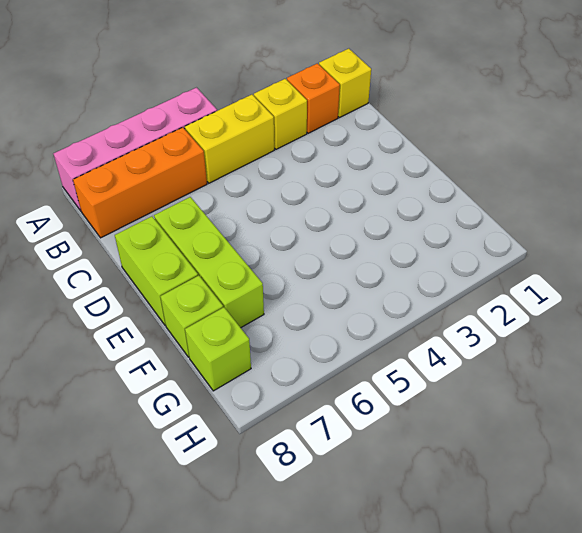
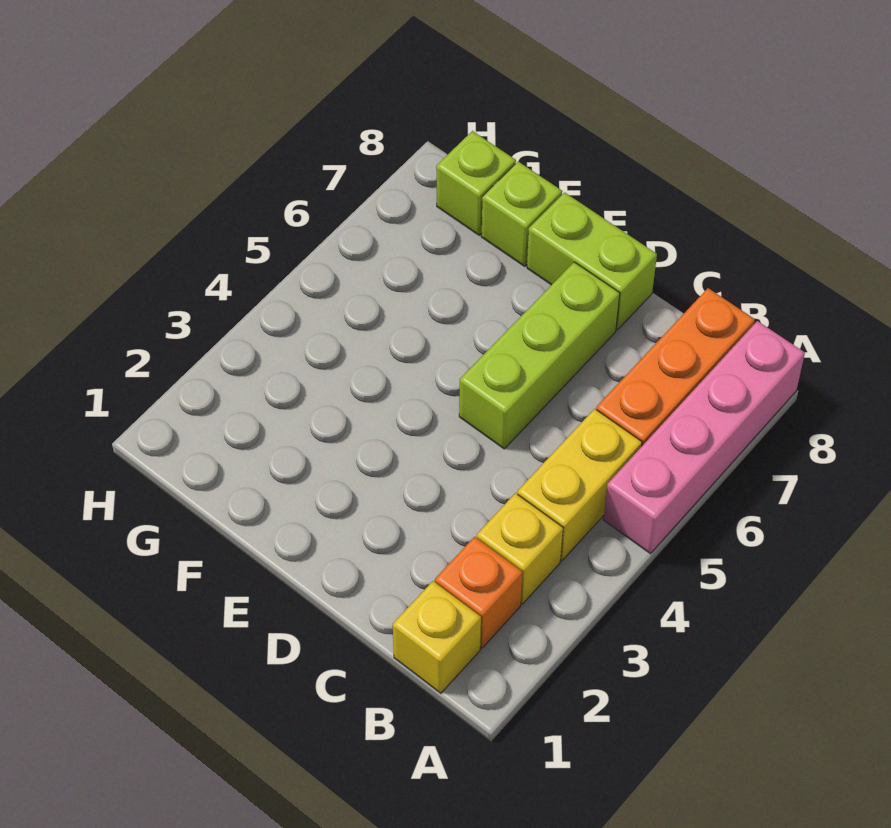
lime 1x3 brick [154,197,264,328] -> lime 1x3 brick turned to [459,262,620,449]

